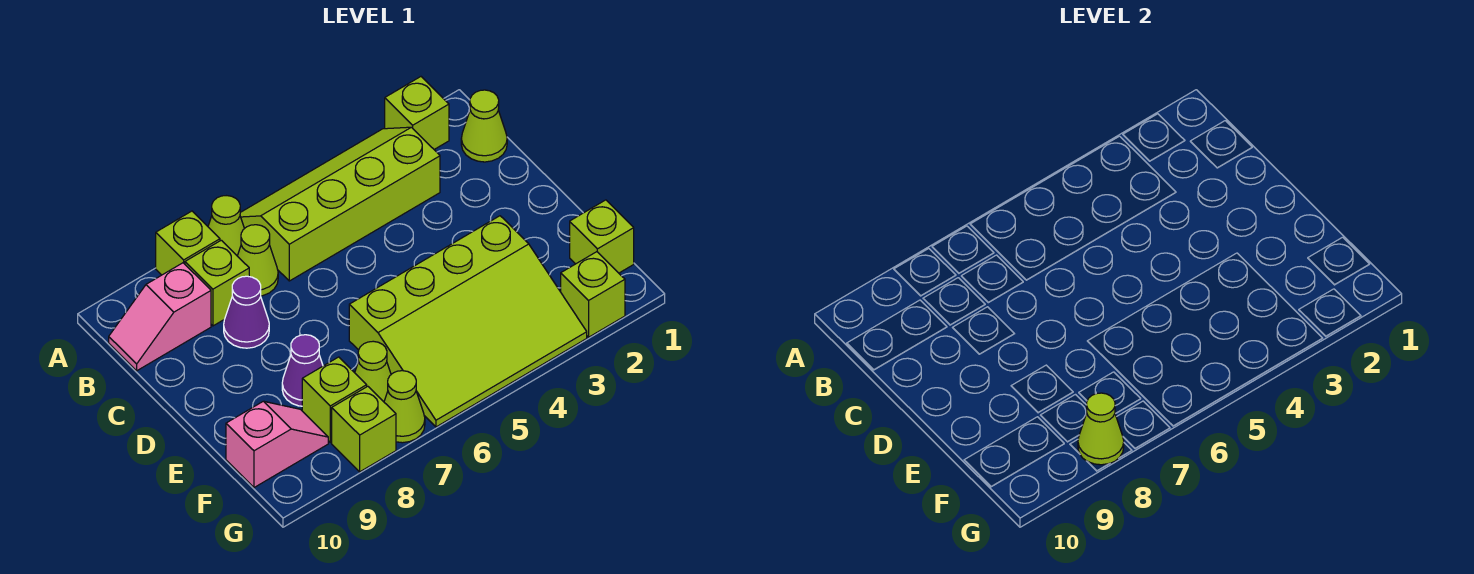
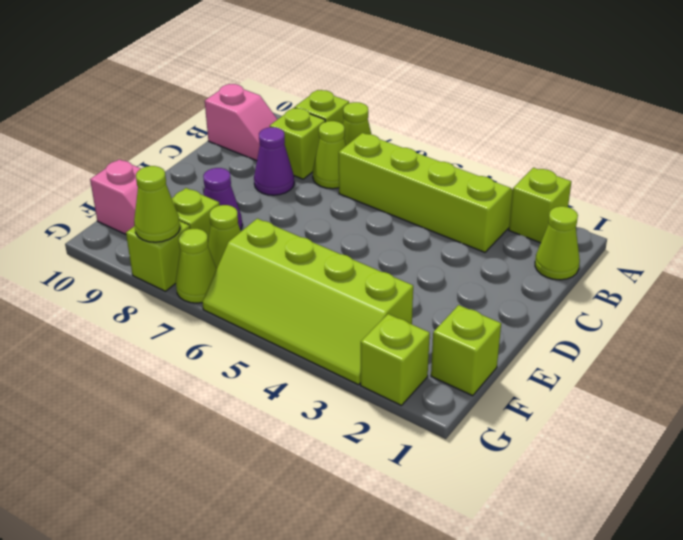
pink 1x2 slope [109,263,211,371] -> pink 1x2 slope turned to [205,84,278,161]
lime 3x4 slope [349,216,587,427] -> lime 2x4 slope [202,219,413,385]

